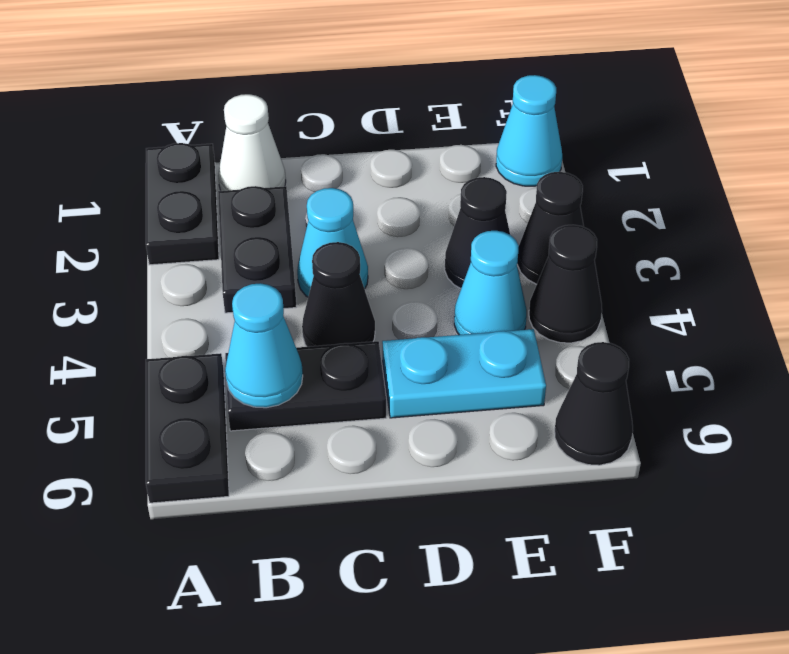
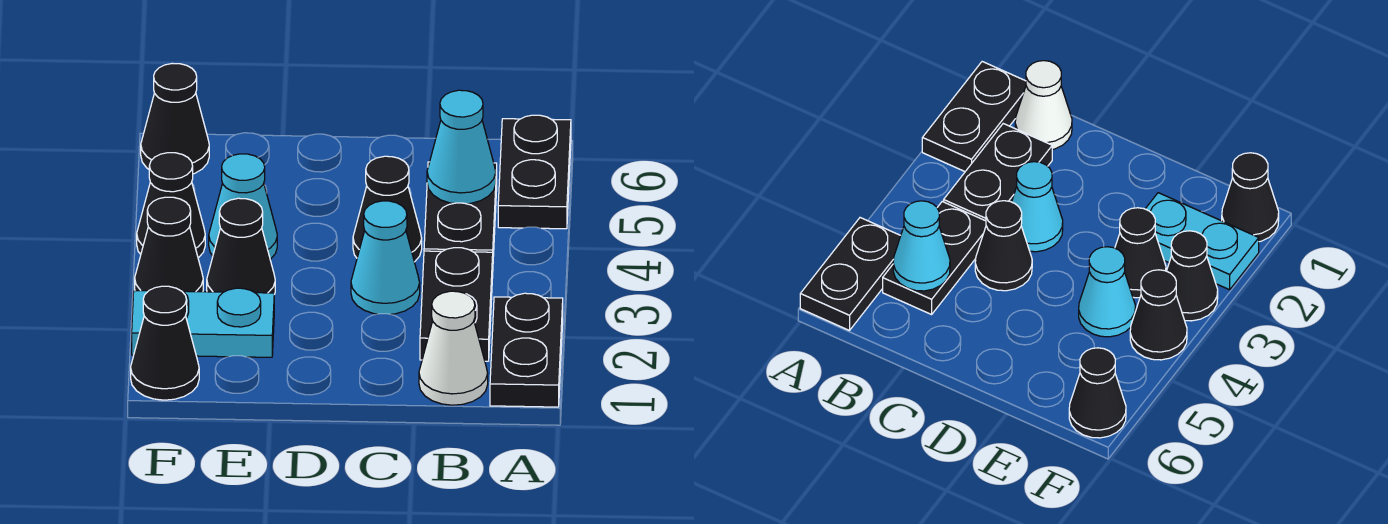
black 1x2 plate [225,341,386,431] -> black 1x2 plate turned to [424,162,497,256]
cyan 1x2 plate [382,329,546,418] -> cyan 1x2 plate moved to [132,288,274,357]
cyan 1x1 cone [496,75,562,186] -> black 1x1 cone [131,286,199,400]

